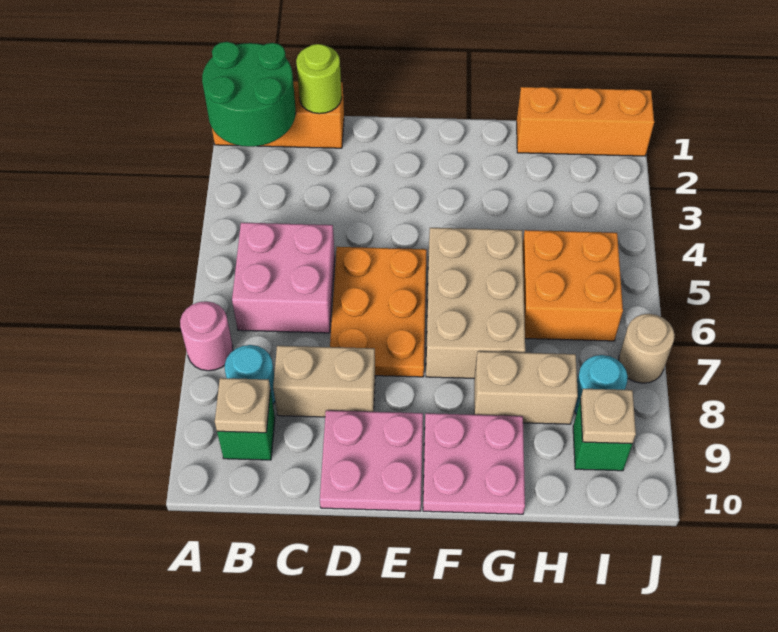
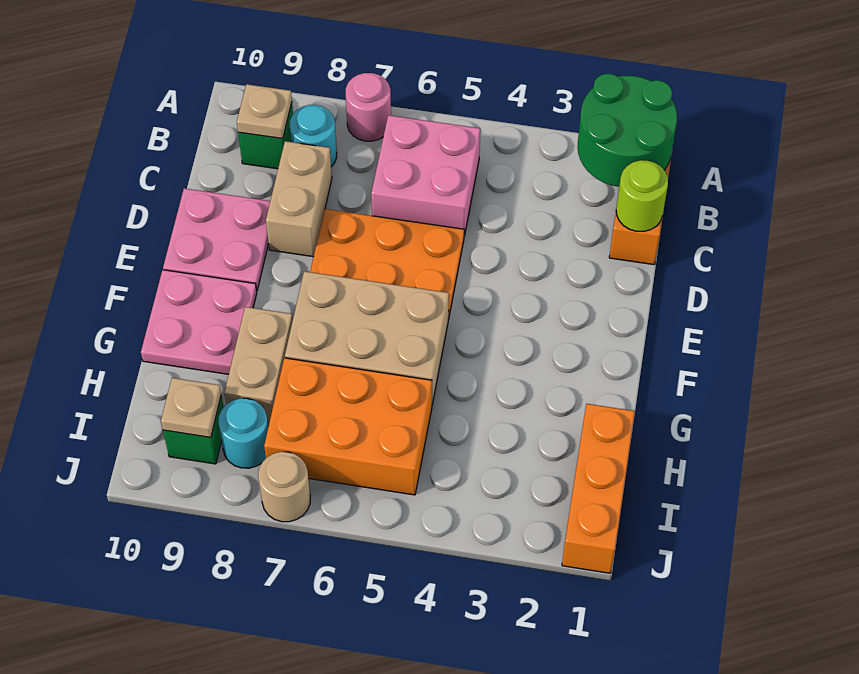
orange 2x2 brick [523,230,623,341] -> orange 2x3 brick [264,358,432,495]

